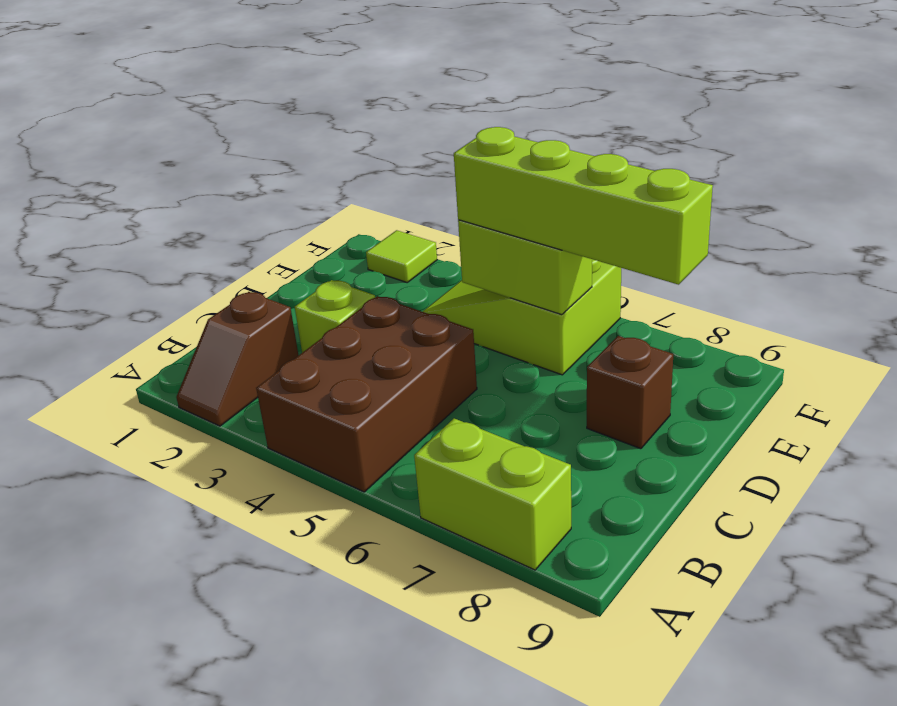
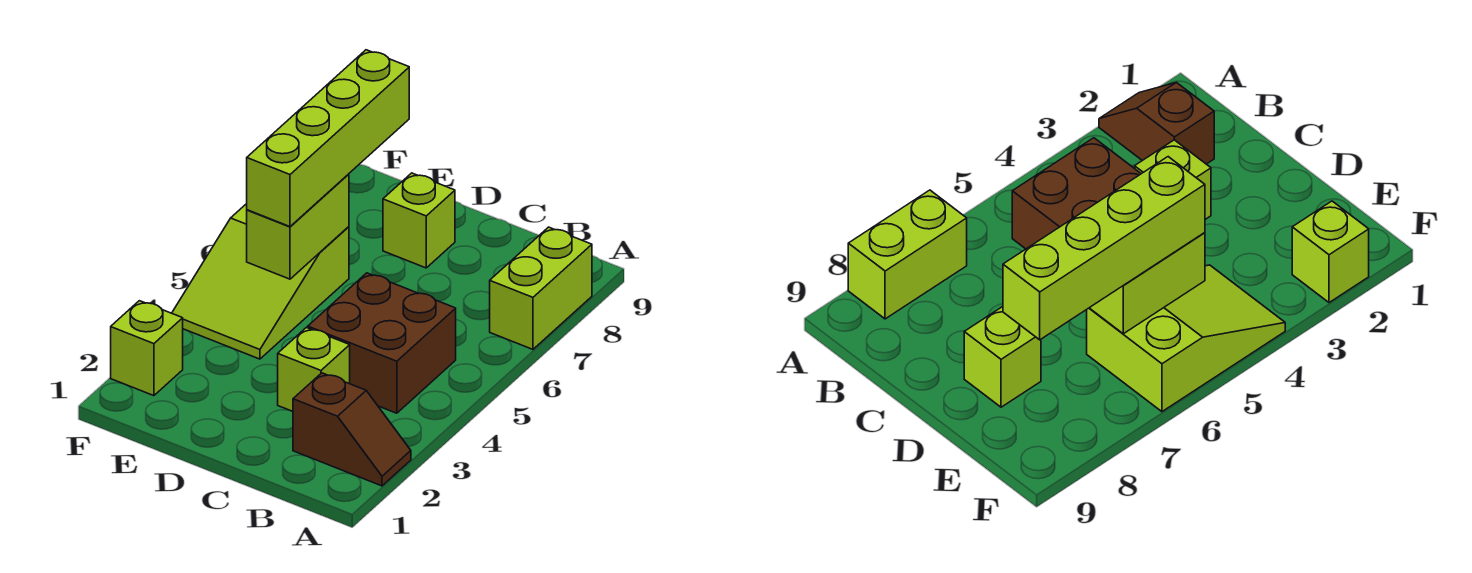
brown 2x3 brick [256,296,477,492] -> brown 2x2 brick [308,273,456,413]
brown 1x1 brick [587,336,673,449] -> lime 1x1 brick [383,173,455,268]
lime 1x1 tile [366,230,437,282] -> lime 1x1 brick [111,301,183,396]

